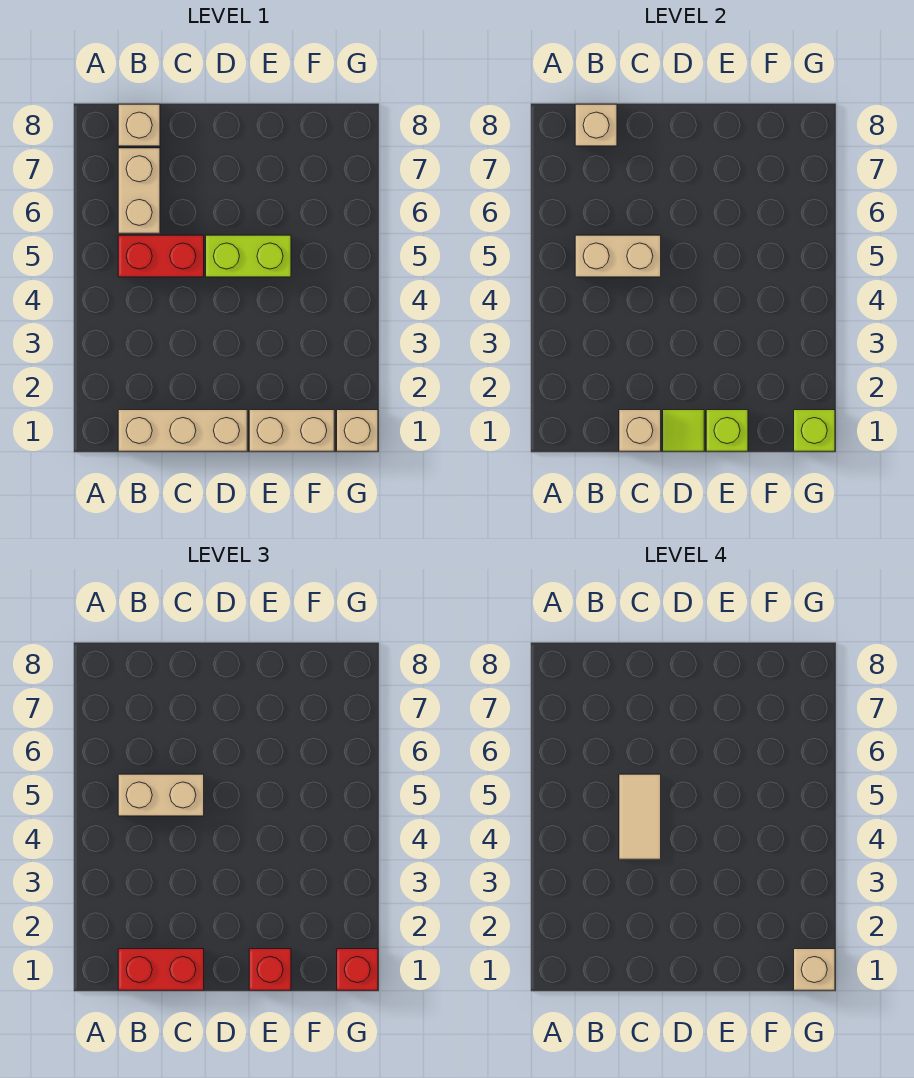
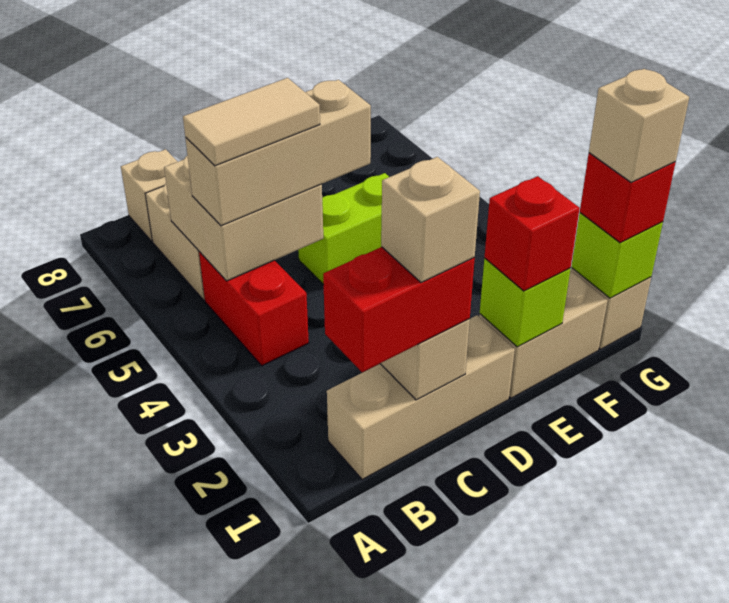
red 1x2 brick [118,235,204,277] -> red 1x2 brick turned to [199,252,309,366]
tan 1x2 brick [575,235,661,277] -> tan 2x2 brick [164,156,323,281]
tan 1x2 brick [118,774,204,816] -> tan 1x3 brick [185,80,371,226]
tan 1x1 brick [575,104,617,146] -> tan 1x1 brick moved to [381,157,480,283]
tan 1x2 tile [619,774,661,859] -> tan 1x2 tile turned to [183,78,320,166]
lime 1x1 tile [663,410,704,451] -> none

